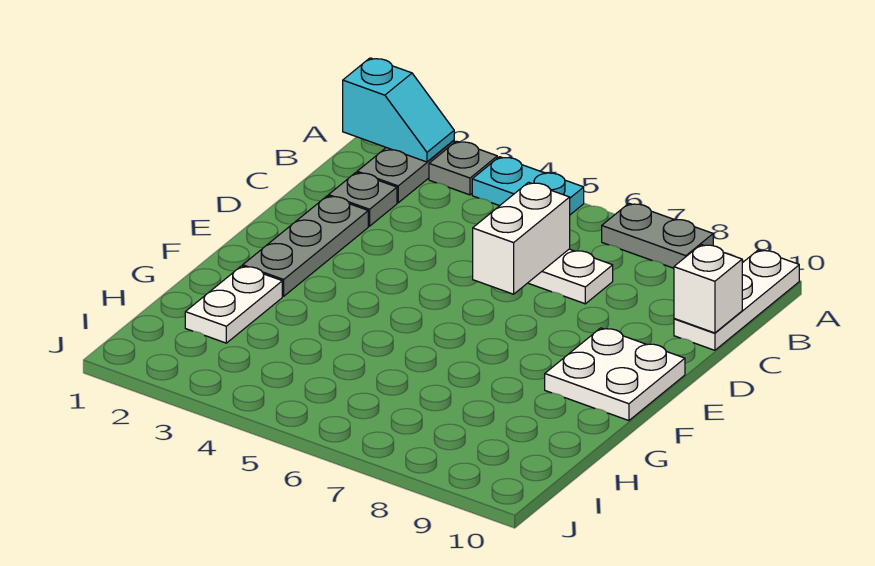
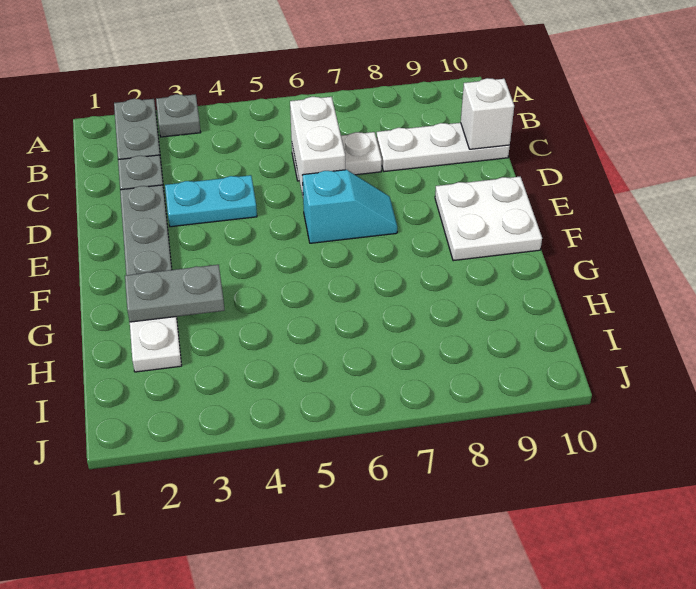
cyan 1x2 slope [343,58,454,162] -> cyan 1x2 slope moved to [302,170,397,243]
cyan 1x2 plate [472,157,584,215] -> cyan 1x2 plate moved to [165,175,257,227]
grey 1x2 plate [602,203,713,268] -> grey 1x2 plate moved to [125,265,224,322]
white 1x3 plate [674,250,799,350] -> white 1x3 plate turned to [376,123,510,172]

